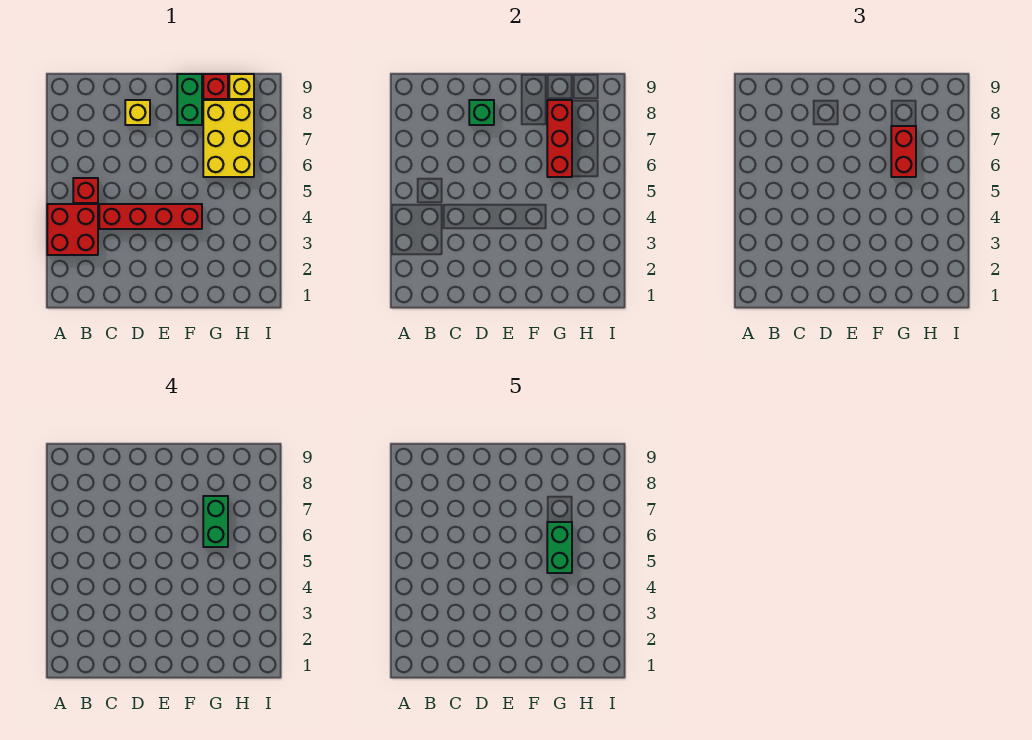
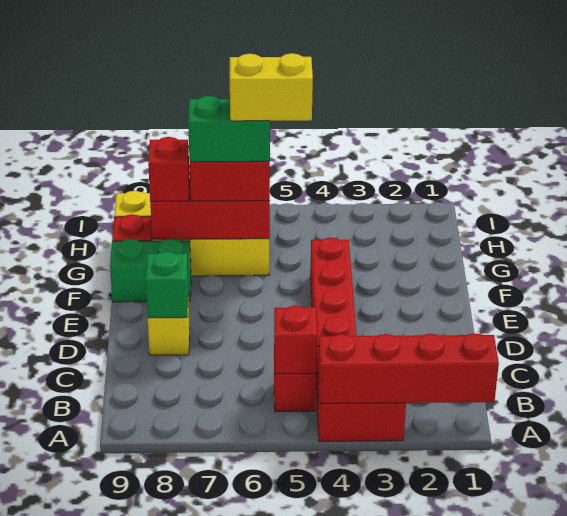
none -> red 1x4 brick [318,333,499,404]
none -> red 1x1 brick [274,306,317,374]
green 1x2 brick [547,522,572,573] -> yellow 1x2 brick [230,53,313,121]
none -> red 1x1 brick [148,137,190,201]

